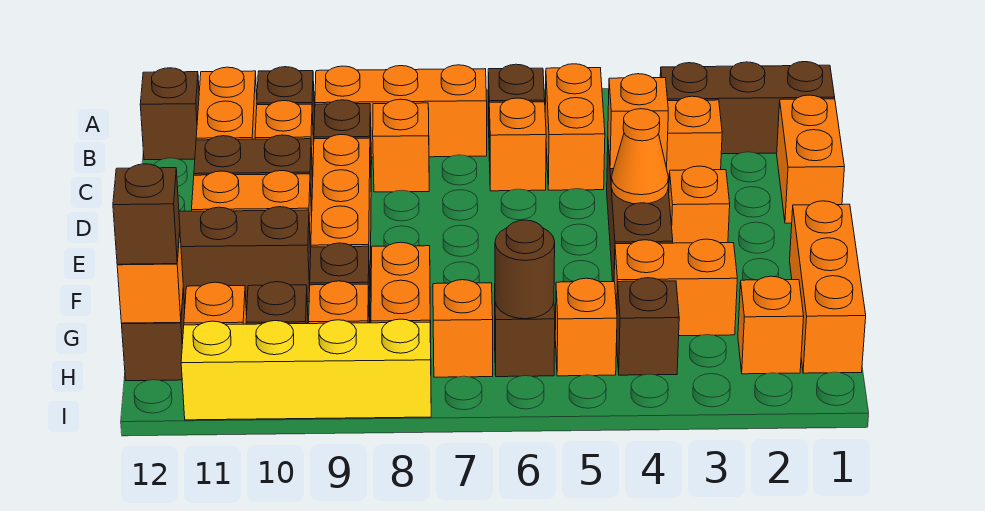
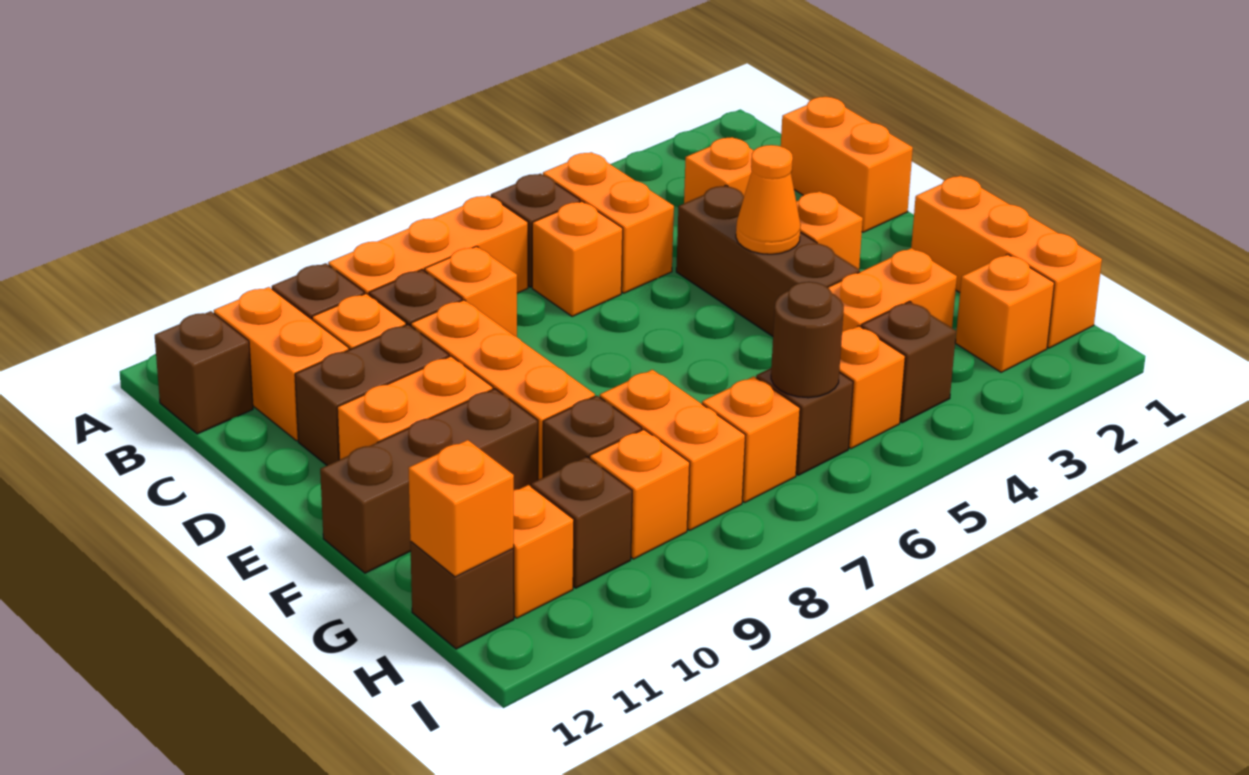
brown 1x3 brick [660,62,835,154] -> none
orange 1x1 brick [608,74,668,169] -> none
brown 1x1 brick [113,164,180,264] -> none
yellow 1x4 brick [181,319,431,420] -> none

